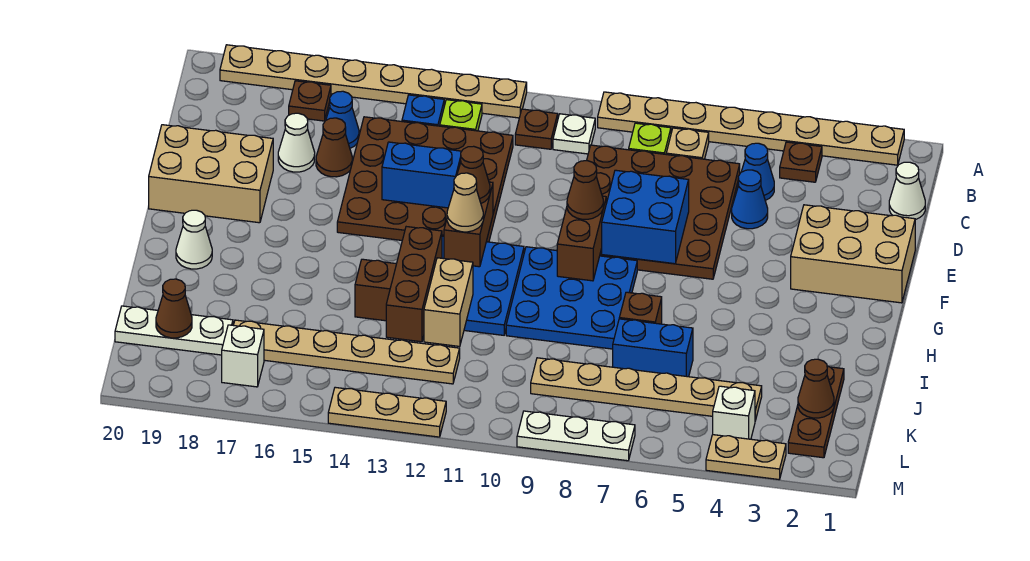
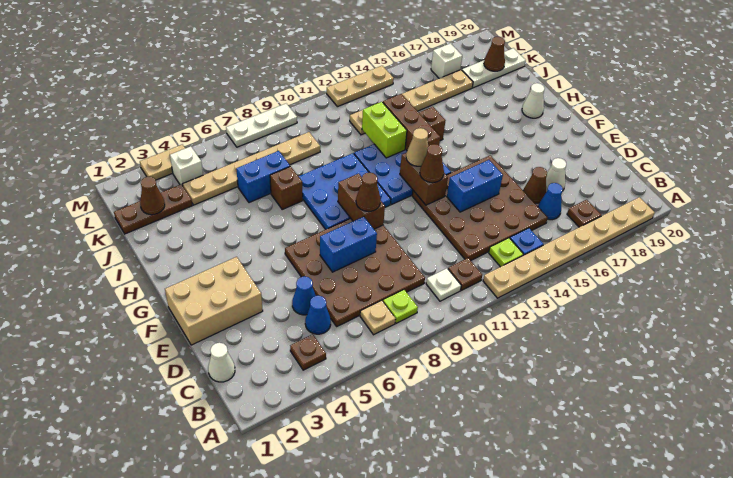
tan 1x8 plate [598,92,904,165] -> none
blue 2x2 brick [602,170,689,264] -> blue 1x2 brick [320,217,377,272]
tan 2x3 brick [149,125,273,223] -> none
tan 1x2 brick [424,258,473,346] -> lime 1x2 brick [362,102,407,158]
brown 1x3 plate [788,366,844,458] -> brown 1x3 plate turned to [114,184,192,234]

